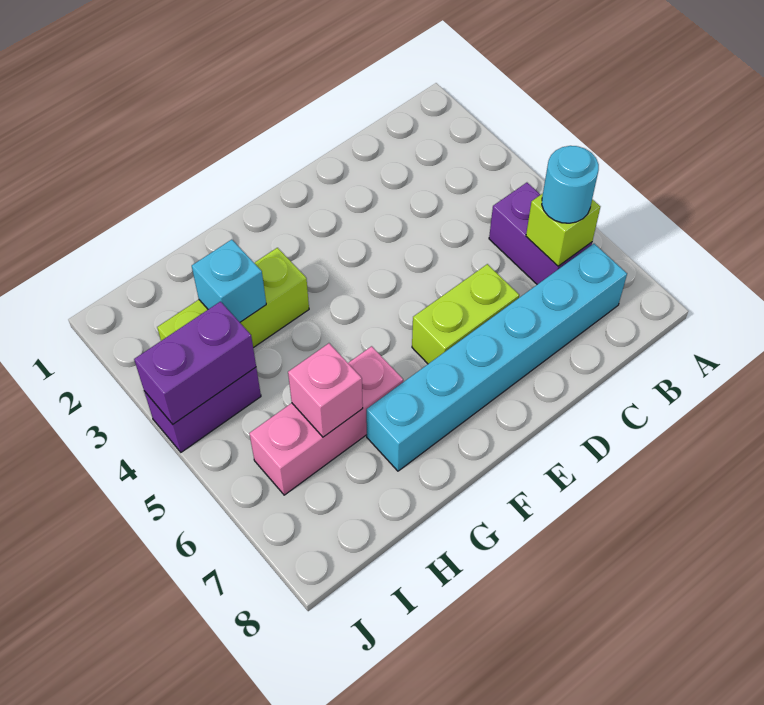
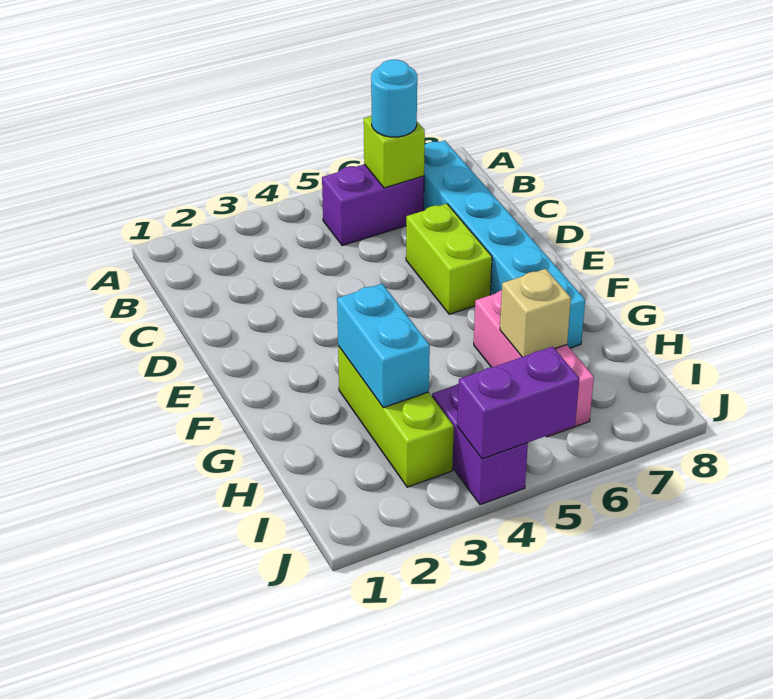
cyan 1x1 brick [192,240,266,322] -> cyan 1x2 brick [337,284,430,408]
pink 1x1 brick [288,343,363,437] -> tan 1x1 brick [500,269,571,357]
purple 1x2 brick [134,302,256,424] -> purple 1x2 brick turned to [457,347,579,459]

